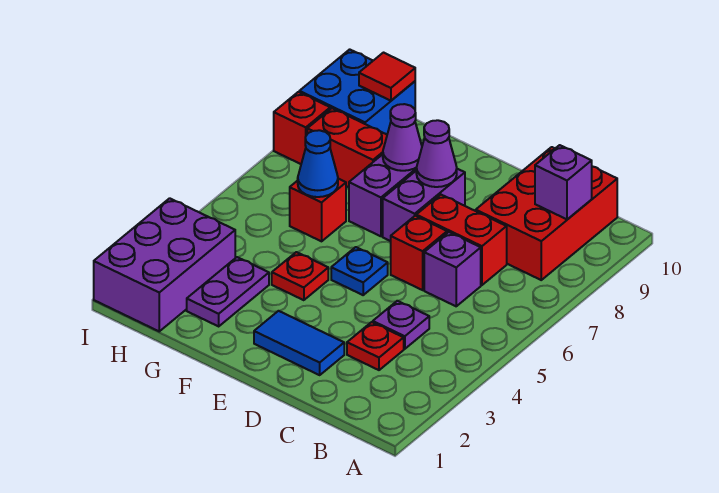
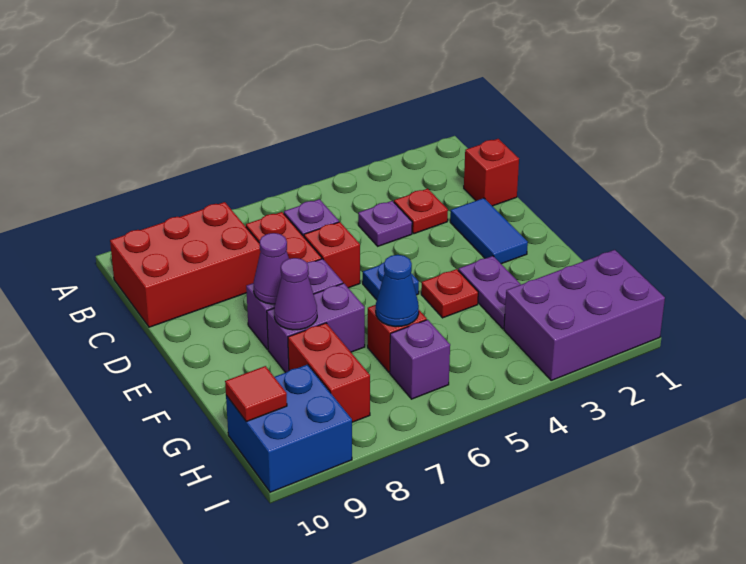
purple 1x1 brick [535,145,592,219] -> purple 1x1 brick moved to [390,320,450,399]
purple 1x2 plate [187,257,269,326] -> purple 1x2 plate turned to [458,256,521,329]
red 1x1 brick [274,92,330,164] -> red 1x1 brick moved to [464,139,519,206]

